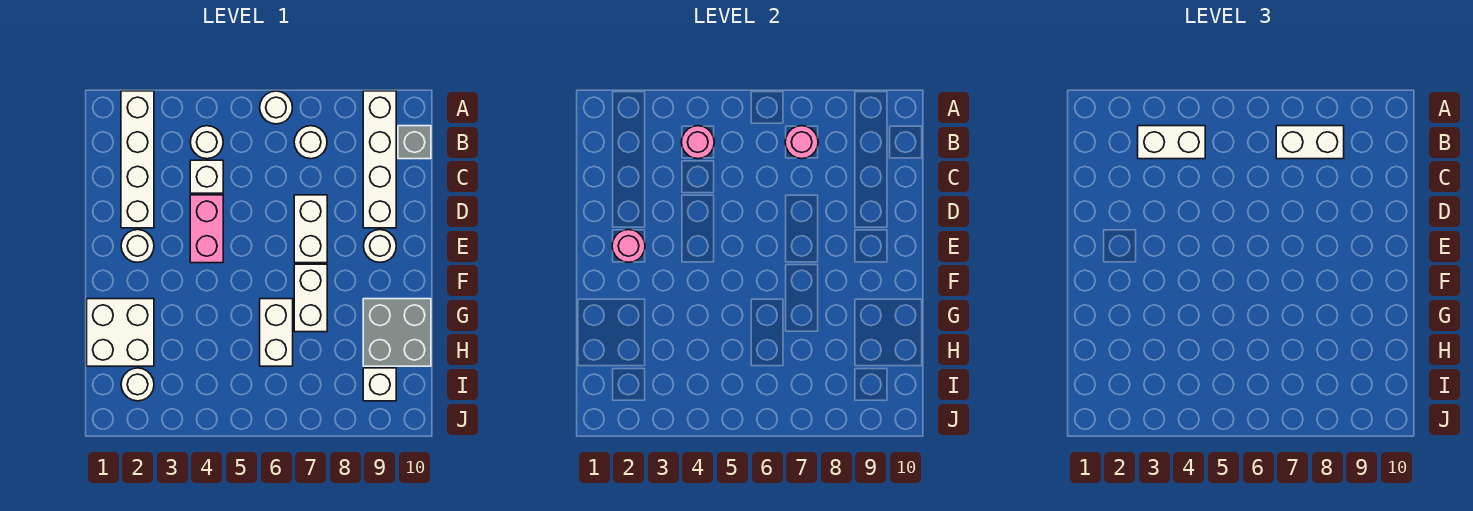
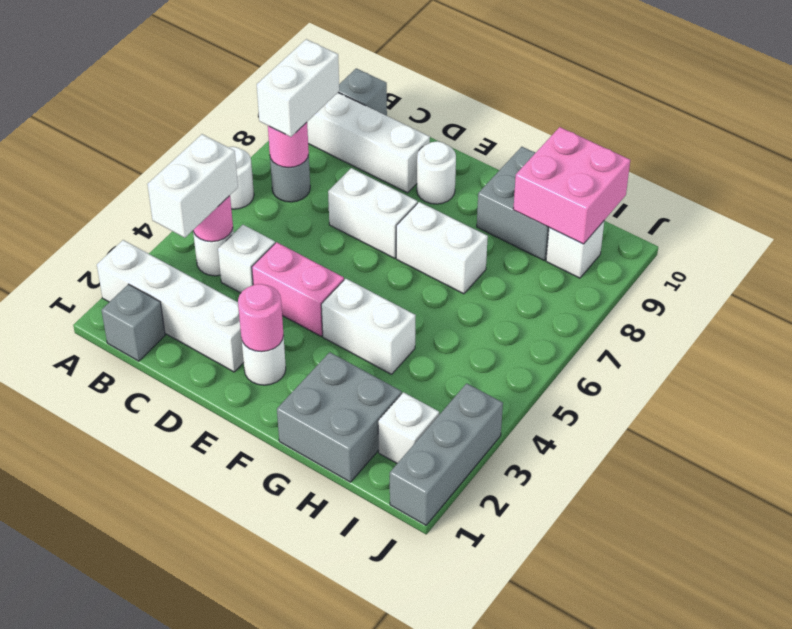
none -> grey 1x1 brick [101,284,165,361]
white 1x1 round brick [294,126,327,159] -> grey 1x1 round brick [270,155,310,202]
white 2x2 brick [87,299,154,366] -> grey 2x2 brick [277,352,402,482]
white 1x2 brick [260,299,293,366] -> white 1x2 brick moved to [321,279,416,374]
none -> pink 2x2 brick [513,127,630,244]
white 1x1 round brick [121,368,154,401] -> white 1x1 brick [378,392,439,463]
none -> grey 1x3 brick [390,383,503,525]

